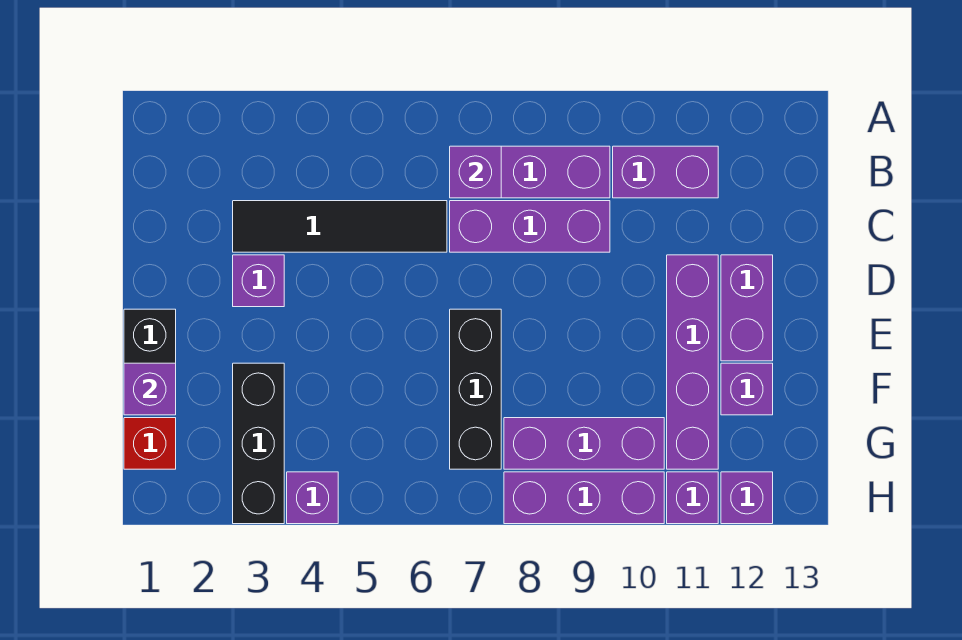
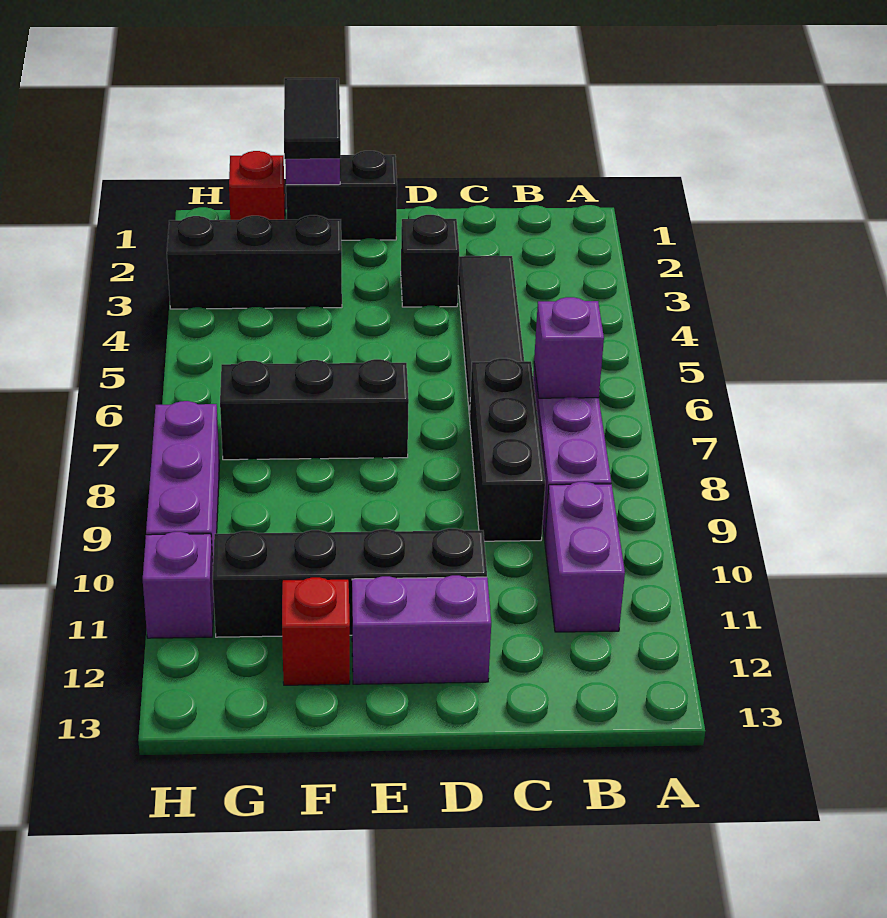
purple 1x3 brick [450,201,610,252] -> black 1x3 brick [469,358,545,541]
purple 1x1 brick [233,255,284,307] -> black 1x1 brick [401,215,459,307]
purple 1x4 brick [667,255,718,469] -> black 1x4 brick [213,528,487,637]
none -> black 1x2 tile [284,78,341,159]
purple 1x1 brick [721,363,773,415] -> red 1x1 brick [282,577,350,685]
purple 1x3 brick [504,418,664,469] -> none
purple 1x1 brick [287,472,338,524] -> none
purple 1x1 brick [721,472,773,524] -> none

